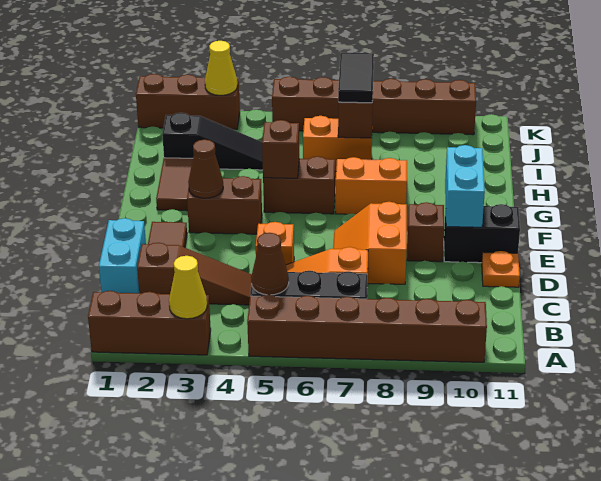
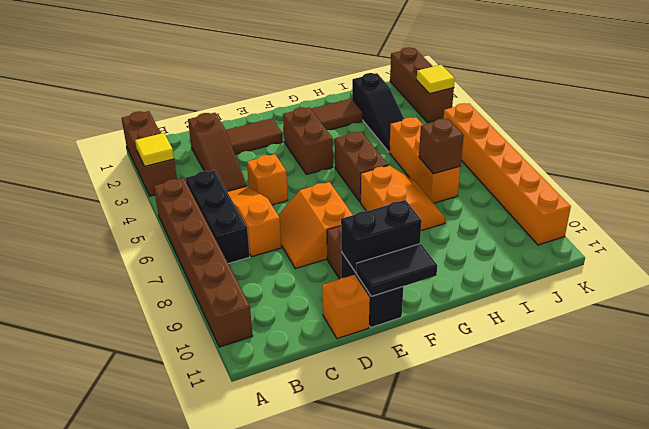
yellow 1x1 cone [169,256,207,319] -> yellow 1x1 tile [135,133,174,166]
brown 1x1 cone [251,233,289,295] -> none
cyan 1x2 brick [99,218,146,293] -> none
orange 2x2 slope [333,202,407,284] -> orange 2x2 slope turned to [278,182,353,269]
orange 1x1 plate [482,251,520,287] -> orange 1x1 brick [322,275,370,339]
cyan 1x2 brick [445,145,485,227] -> black 1x2 brick [341,200,422,273]
brown 1x1 cone [188,140,223,198] -> none
brown 1x1 brick [262,120,299,178] -> none
orange 1x2 brick [303,116,372,172] -> orange 1x3 brick [389,117,460,203]
black 1x2 tile [338,53,374,103] -> black 1x2 tile moved to [356,244,437,296]
yellow 1x1 cone [205,41,237,95] -> yellow 1x1 tile [417,65,455,94]
brown 1x6 brick [272,77,476,135] -> orange 1x6 brick [444,103,571,245]

